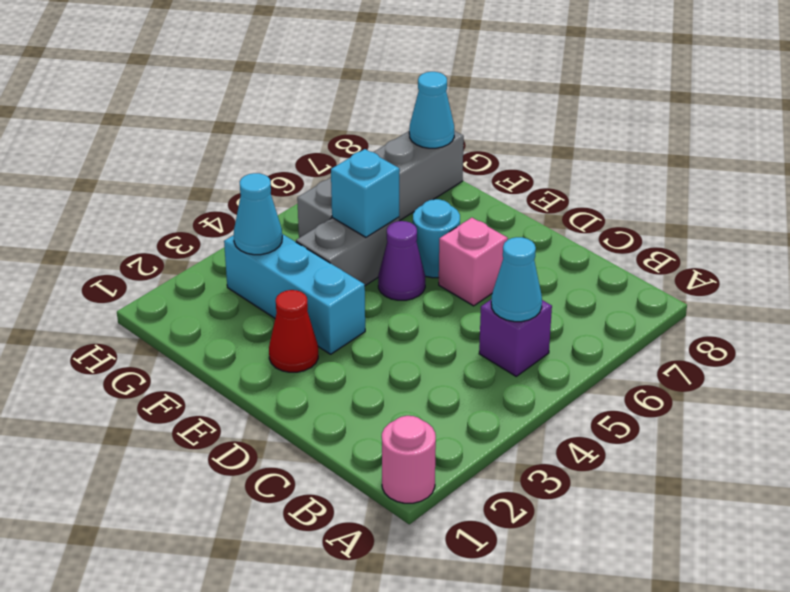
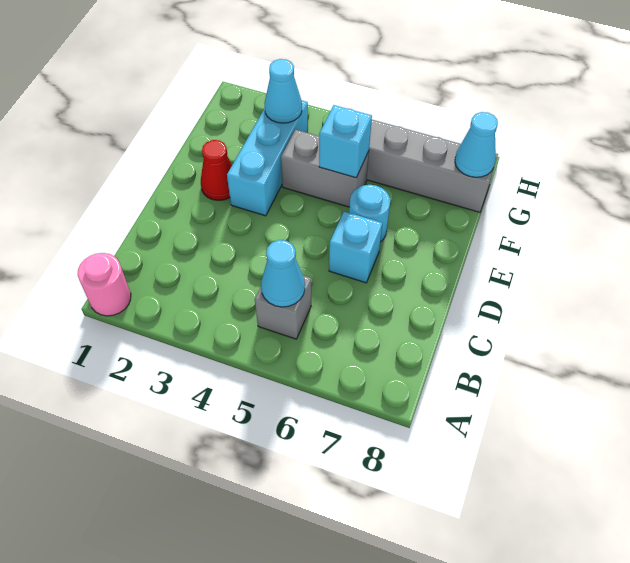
purple 1x1 brick [479,299,552,376] -> grey 1x1 brick [255,276,311,339]
pink 1x1 brick [439,218,508,306] -> cyan 1x1 brick [329,211,382,283]
purple 1x1 cone [378,221,425,300] -> none

